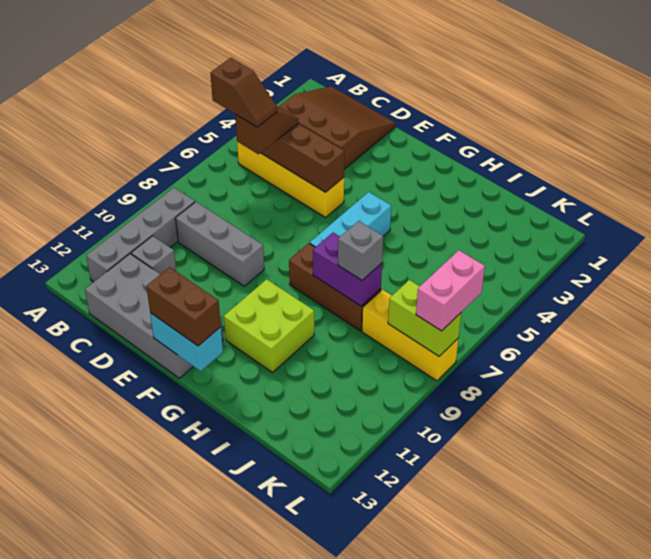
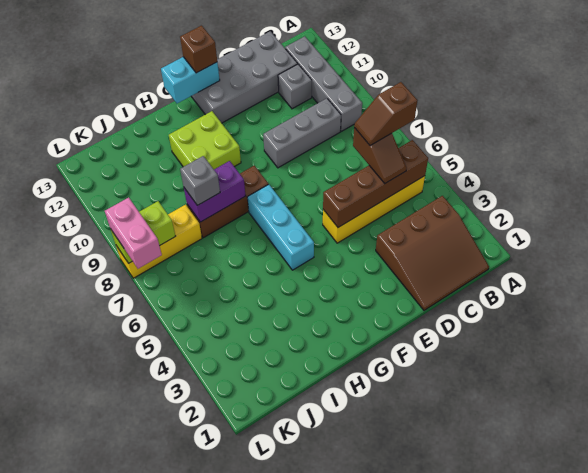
brown 1x2 brick [146,267,221,346] -> brown 1x1 brick [180,26,217,73]

